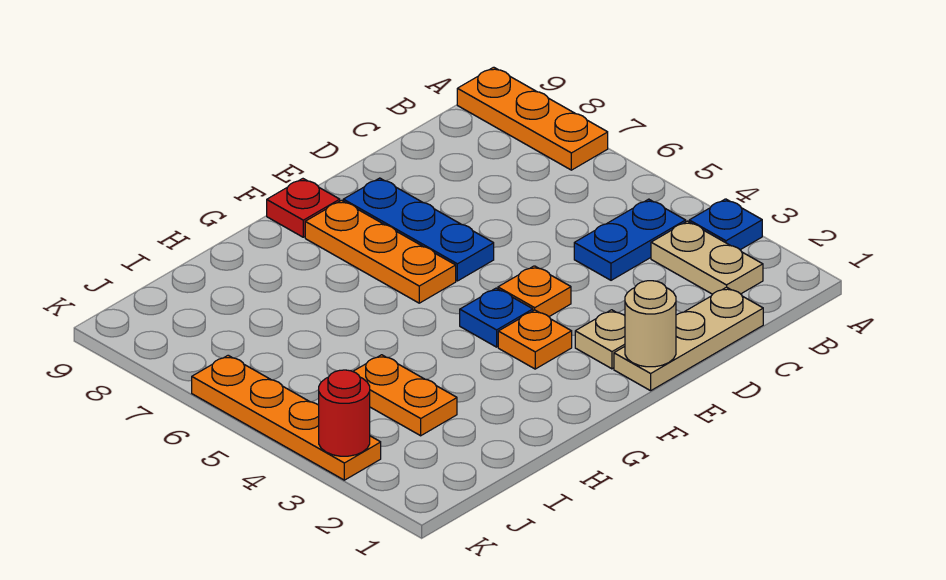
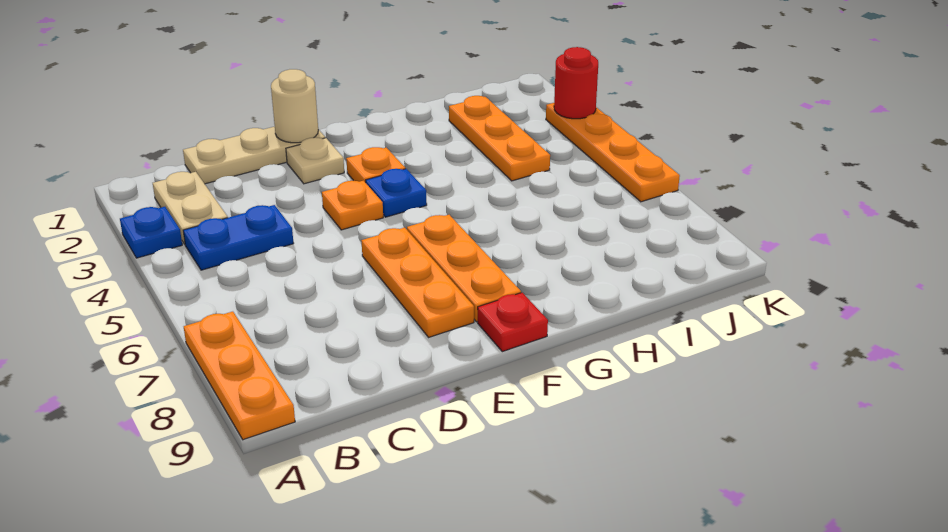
blue 1x3 plate [343,178,494,281] -> orange 1x3 plate [362,228,474,337]
orange 1x2 plate [353,355,457,436] -> orange 1x3 plate [449,96,550,181]

